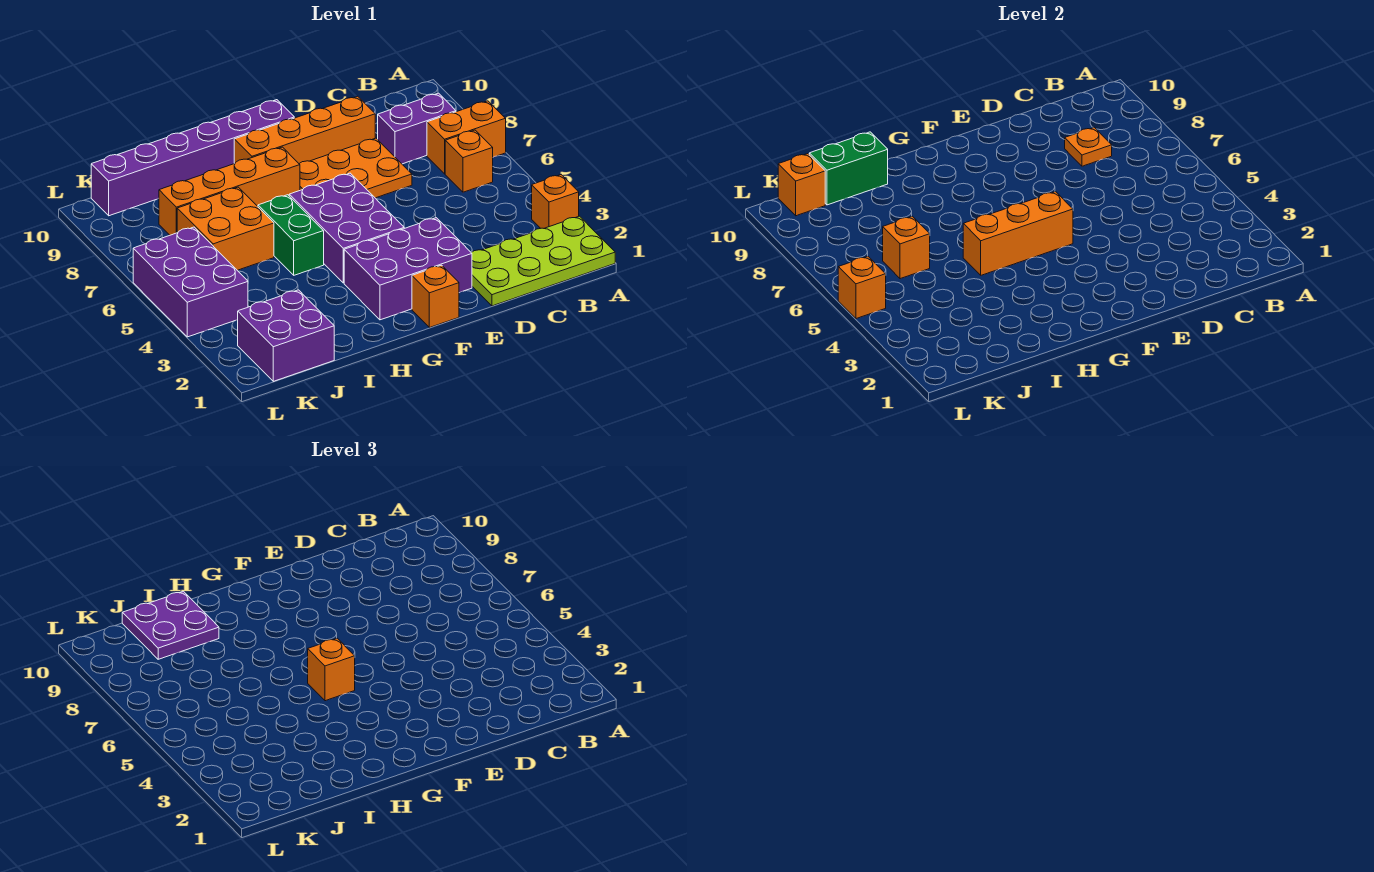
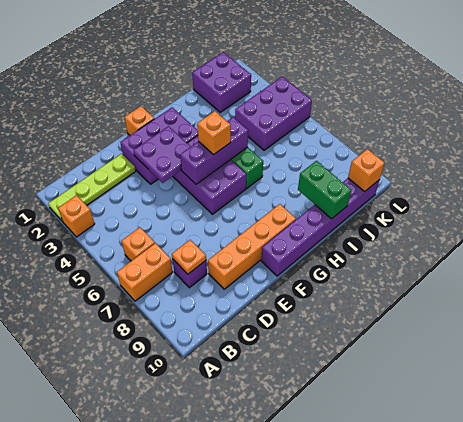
lime 2x4 plate [471,216,615,306] -> lime 1x4 plate [48,154,136,222]
purple 1x2 brick [378,93,456,164] -> purple 1x1 brick [172,259,207,288]
orange 2x3 plate [299,138,412,198] -> none
orange 1x3 brick [963,192,1073,275] -> purple 1x3 brick [180,117,248,184]
orange 1x4 brick [159,147,300,235] -> none
orange 2x2 brick [177,187,274,270] -> none
purple 2x2 plate [122,591,219,659] -> purple 2x2 plate moved to [133,126,191,183]
green 1x2 brick [809,132,888,205] -> green 1x2 brick turned to [298,161,351,219]
orange 1x1 brick [883,216,930,279] -> none
purple 2x3 brick [133,227,248,337] -> purple 2x3 brick turned to [235,77,312,150]
orange 1x1 brick [838,256,886,319] -> none

